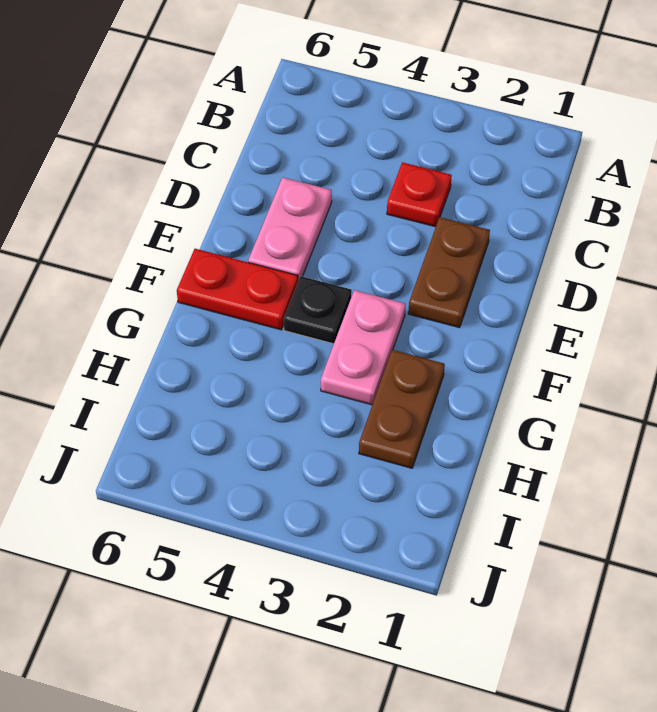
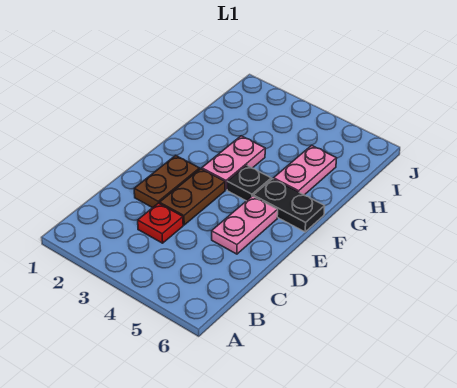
red 1x2 plate [177,249,298,330] -> black 1x2 plate [253,179,325,232]
brown 1x2 plate [359,350,445,468] -> brown 1x2 plate moved to [160,169,225,225]
none -> pink 1x2 plate [274,145,336,195]

